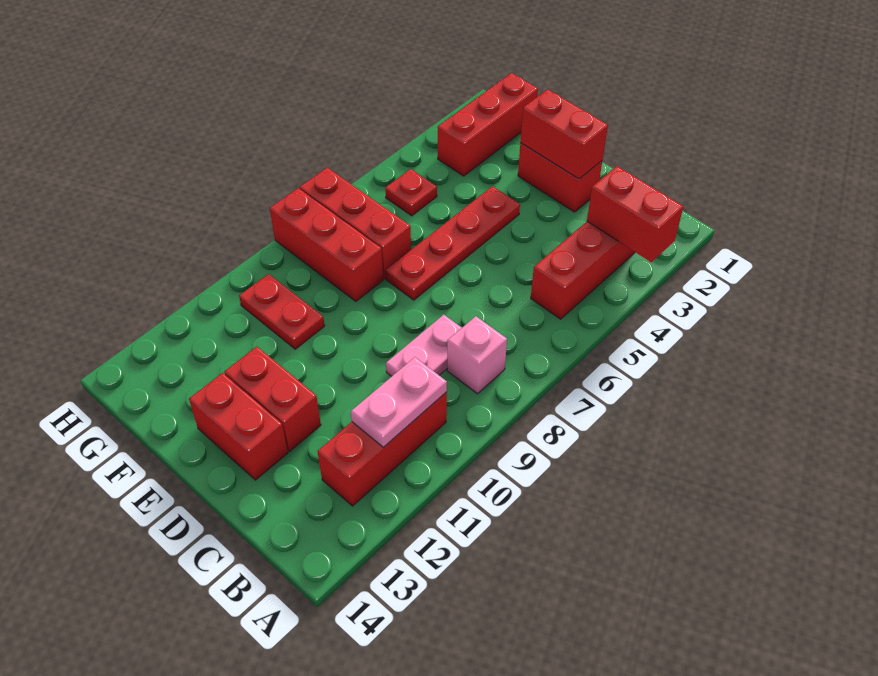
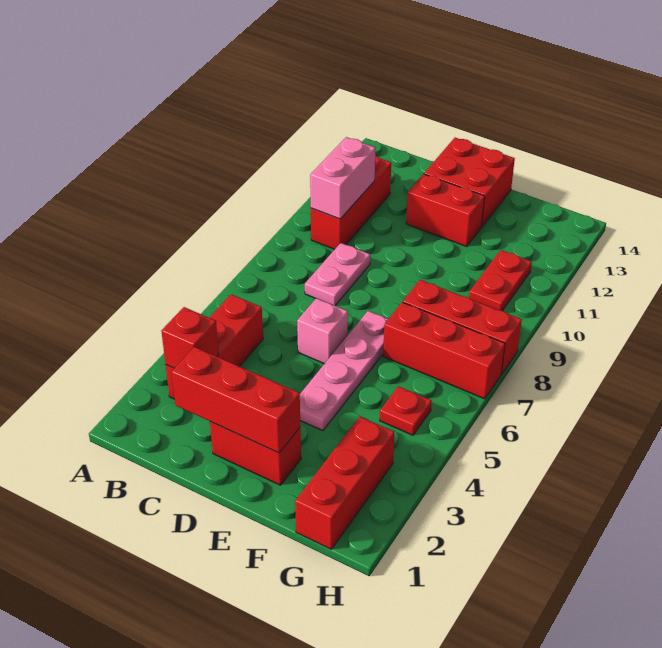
red 1x2 brick [587,166,683,262] -> red 1x1 brick [161,307,219,368]
pink 1x1 brick [447,316,507,394] -> pink 1x1 brick moved to [297,298,348,364]
pink 1x2 plate [351,357,447,447] -> pink 1x2 brick [310,137,376,219]
red 1x2 brick [520,89,608,179] -> red 1x3 brick [172,347,300,453]
red 1x2 brick [189,373,288,480] -> red 2x2 brick [424,138,515,226]
red 1x4 plate [386,186,520,300] -> pink 1x4 plate [300,311,388,431]
red 1x2 plate [239,274,325,349] -> red 1x2 plate turned to [469,250,532,311]

